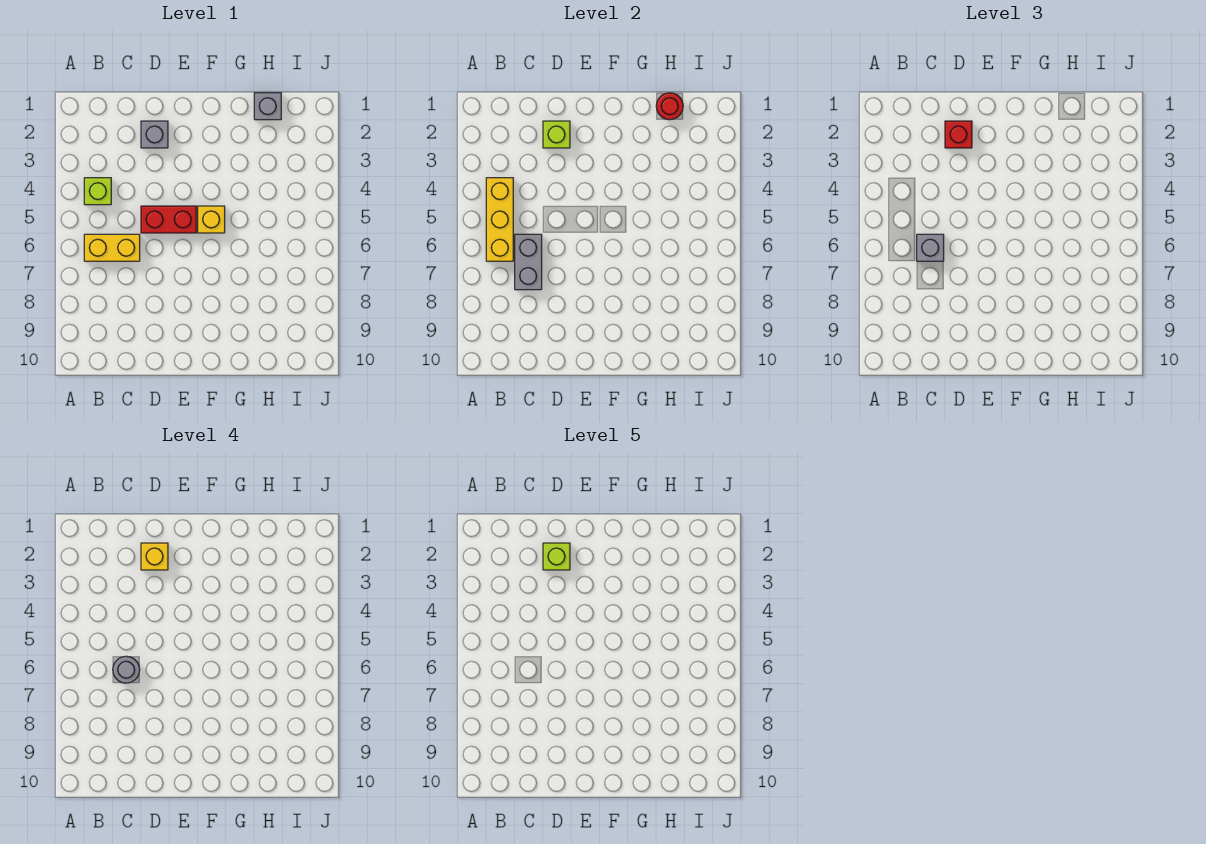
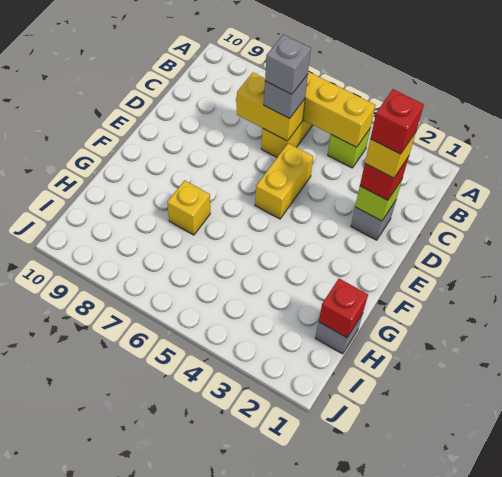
grey 1x2 brick [515,234,542,290] -> yellow 1x2 brick [237,73,305,141]
grey 1x1 round brick [113,656,140,683] -> grey 1x1 brick [265,34,311,94]
lime 1x1 brick [543,543,570,570] -> red 1x1 brick [370,89,424,154]
red 1x2 brick [141,206,196,233] -> yellow 1x2 brick [255,143,313,219]
yellow 1x1 brick [198,206,225,233] -> yellow 1x1 brick moved to [167,180,210,235]
red 1x1 round brick [656,93,683,120] -> red 1x1 brick [319,279,368,338]

